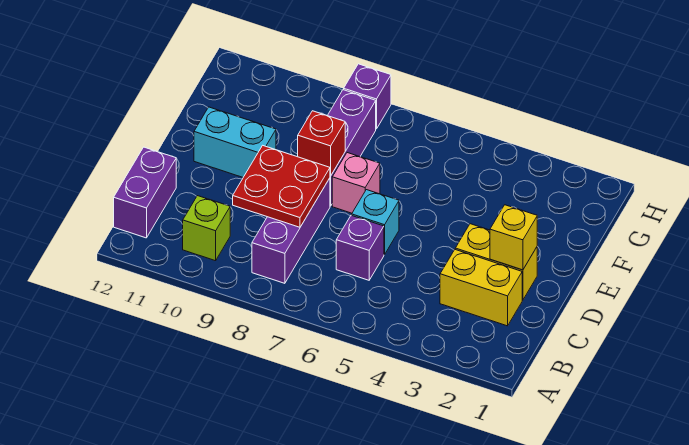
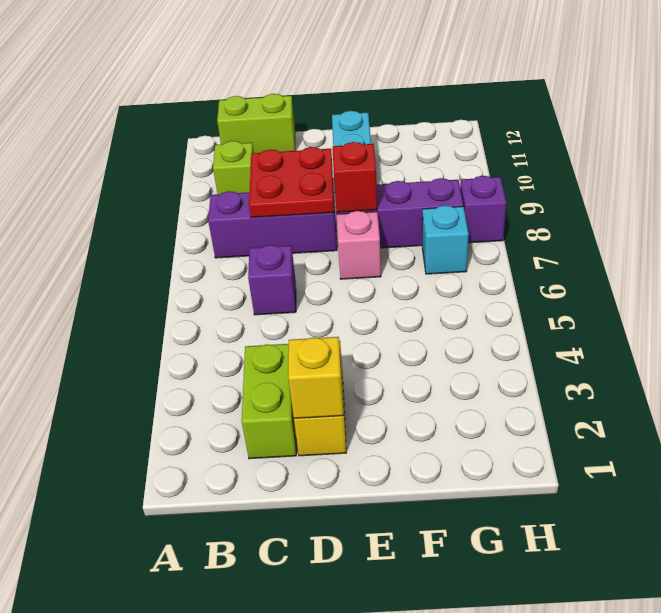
purple 1x2 brick [114,147,176,238] -> lime 1x2 brick [217,94,295,153]
yellow 1x2 brick [440,250,522,326] -> lime 1x2 brick [242,344,296,459]
cyan 1x1 brick [352,190,399,255] -> cyan 1x1 brick moved to [422,205,469,274]

